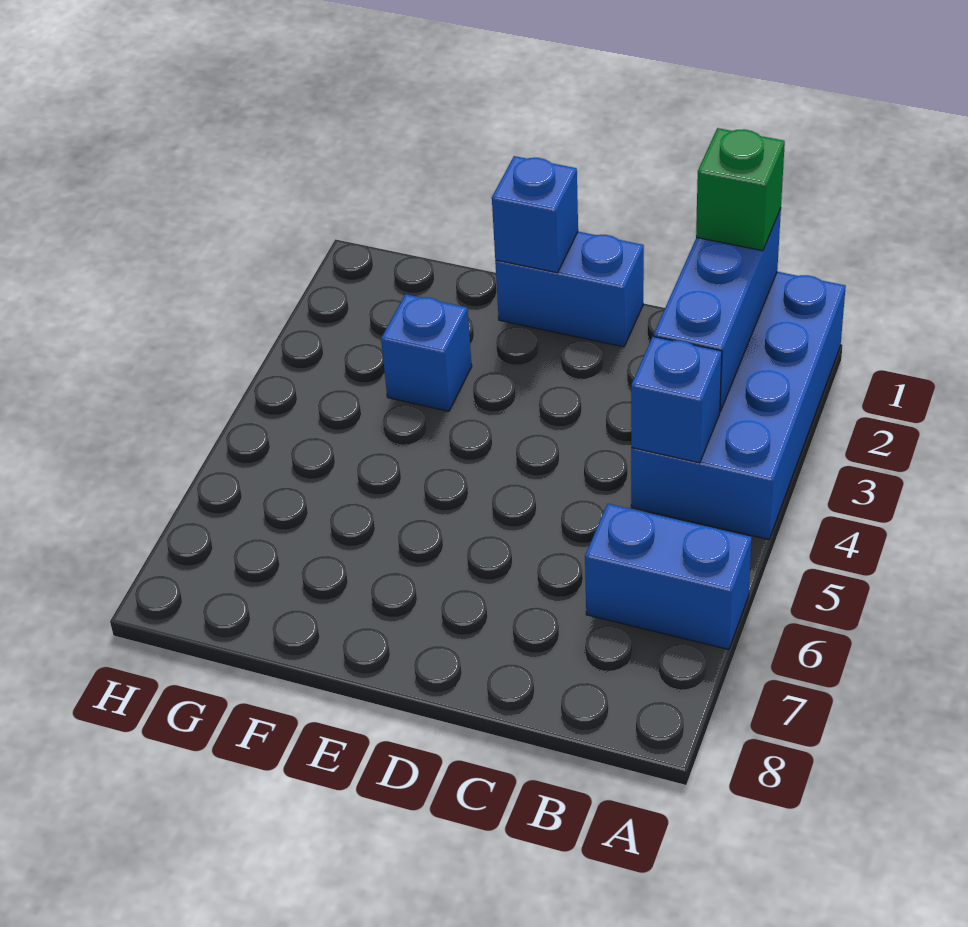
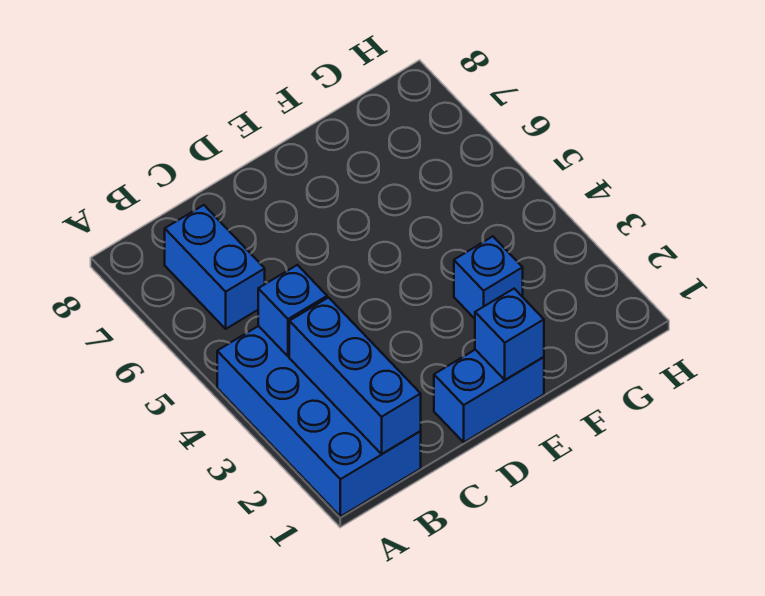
blue 1x2 brick [585,504,752,650] -> blue 1x2 brick turned to [165,205,265,329]
green 1x1 brick [696,128,785,251] -> none

